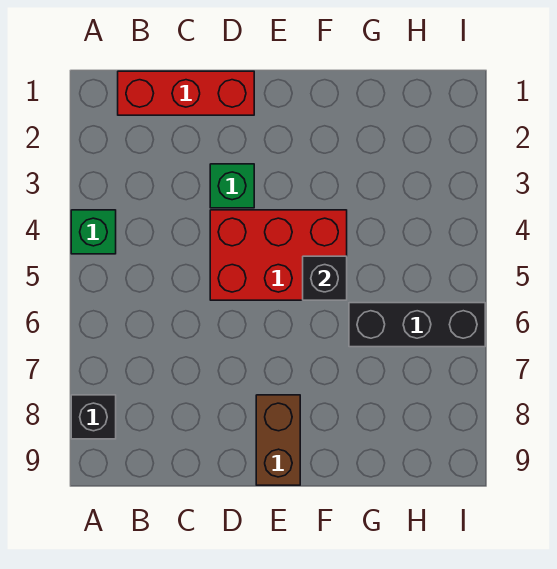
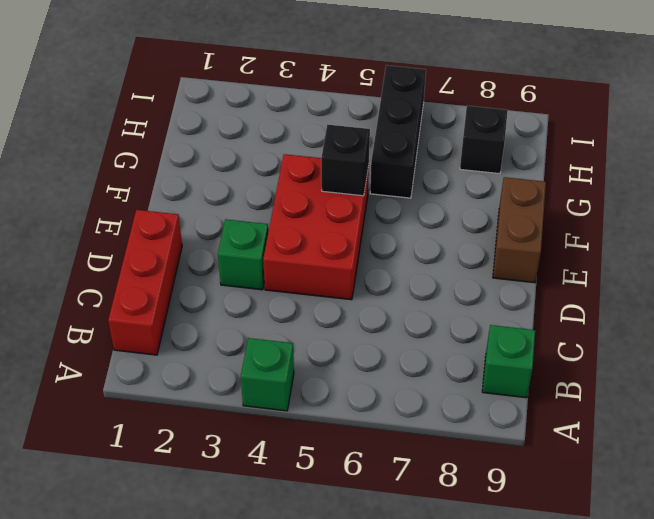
black 1x1 brick [71,395,116,439] -> black 1x1 brick moved to [460,106,508,174]
none -> green 1x1 brick [482,325,535,398]
brown 1x2 brick [256,395,300,485] -> brown 1x2 brick turned to [493,177,546,283]

